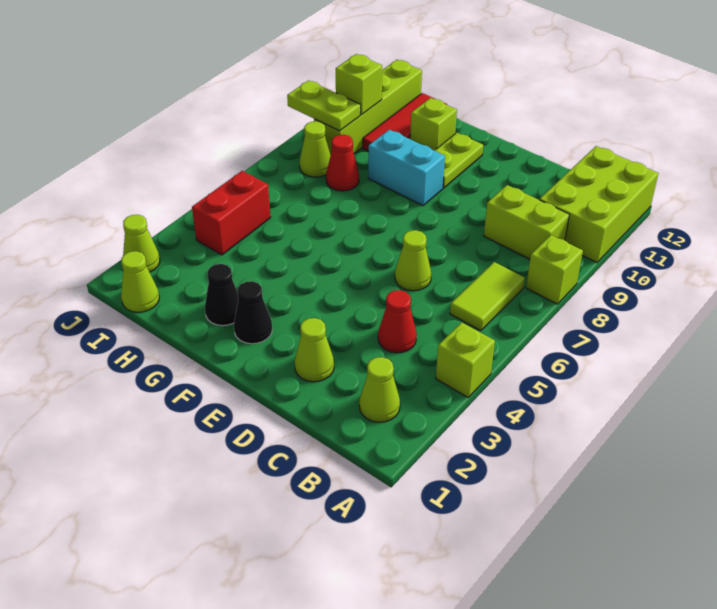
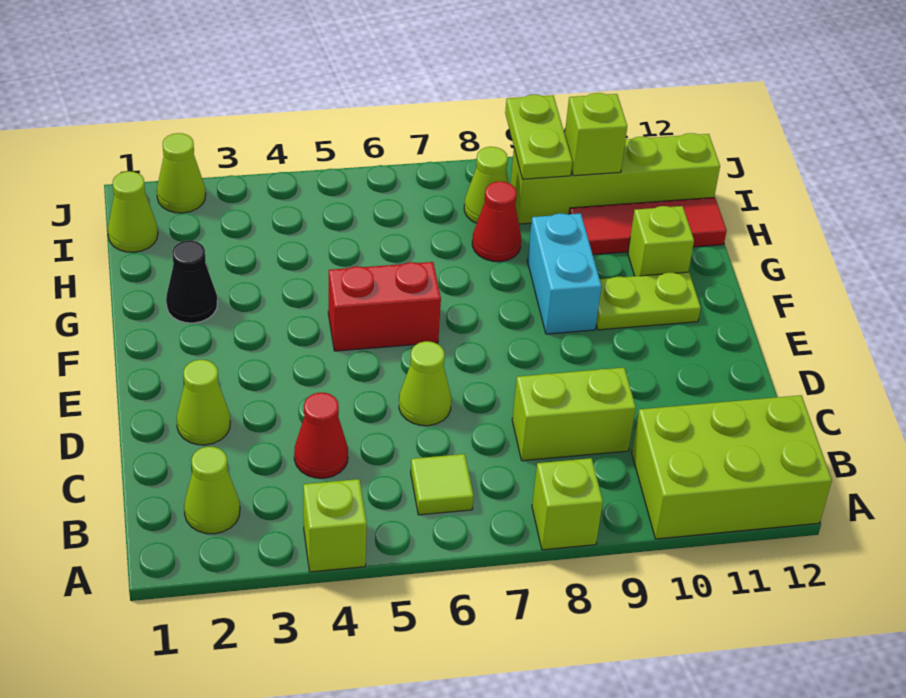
lime 1x2 tile [450,262,525,331] -> lime 1x1 tile [411,454,474,515]
lime 1x2 brick [484,185,569,259] -> lime 1x2 brick turned to [512,368,636,461]
black 1x1 cone [234,281,272,344] -> none
red 1x2 brick [192,171,271,255] -> red 1x2 brick moved to [328,262,441,351]

